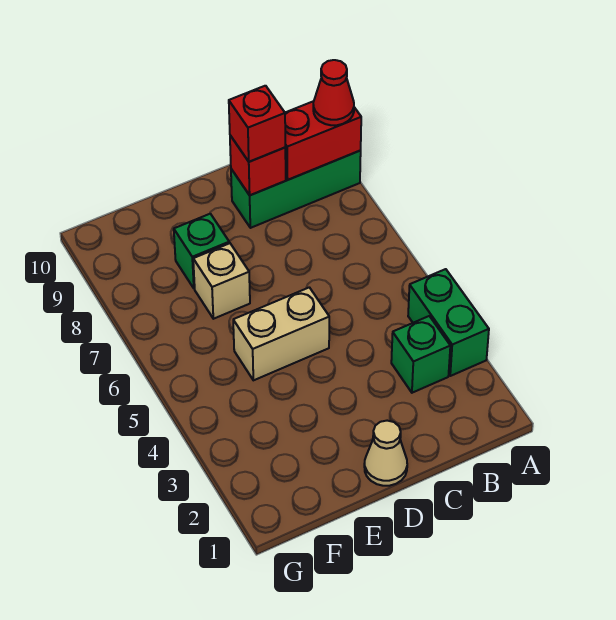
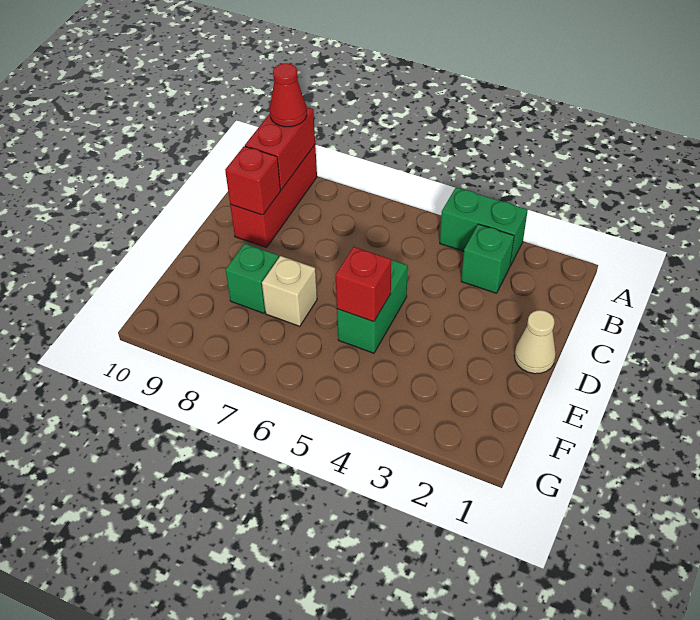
green 1x3 brick [231,151,361,228] -> red 1x3 brick [230,145,317,248]
red 1x1 brick [229,86,285,162] -> red 1x1 brick moved to [336,247,391,322]
tan 1x2 brick [233,287,329,380] -> green 1x2 brick [337,260,408,353]

